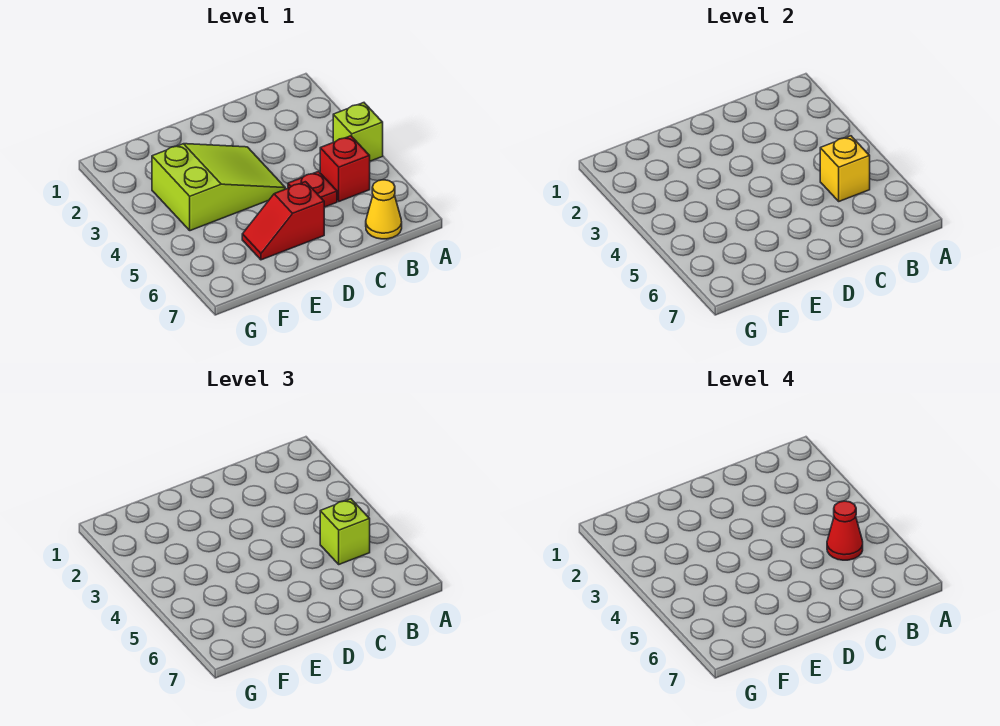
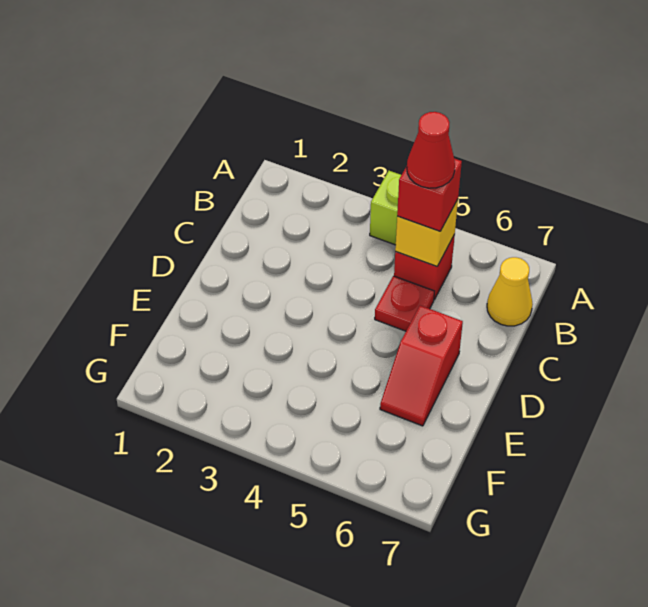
lime 1x1 brick [320,499,370,564] -> red 1x1 brick [397,159,462,231]
lime 2x3 slope [152,144,285,231] -> none

